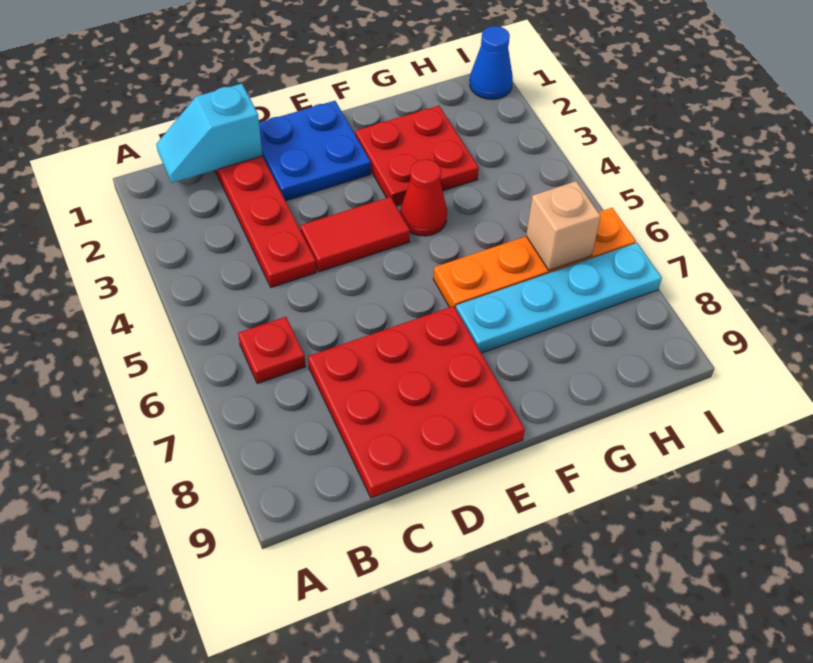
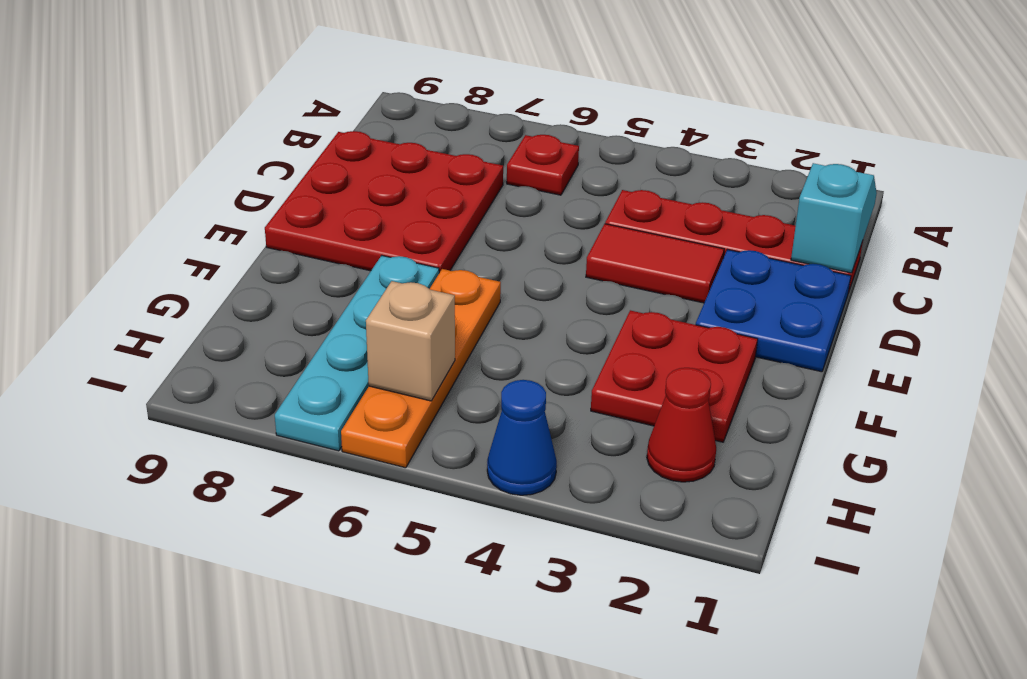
red 1x2 tile [300,197,410,272] -> red 1x2 tile turned to [586,224,724,303]
red 1x1 cone [400,159,447,236] -> red 1x1 cone moved to [647,368,716,482]
blue 1x1 cone [470,26,513,99] -> blue 1x1 cone moved to [487,380,557,495]

